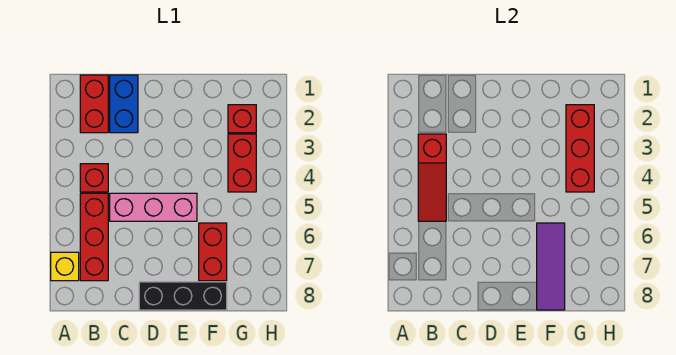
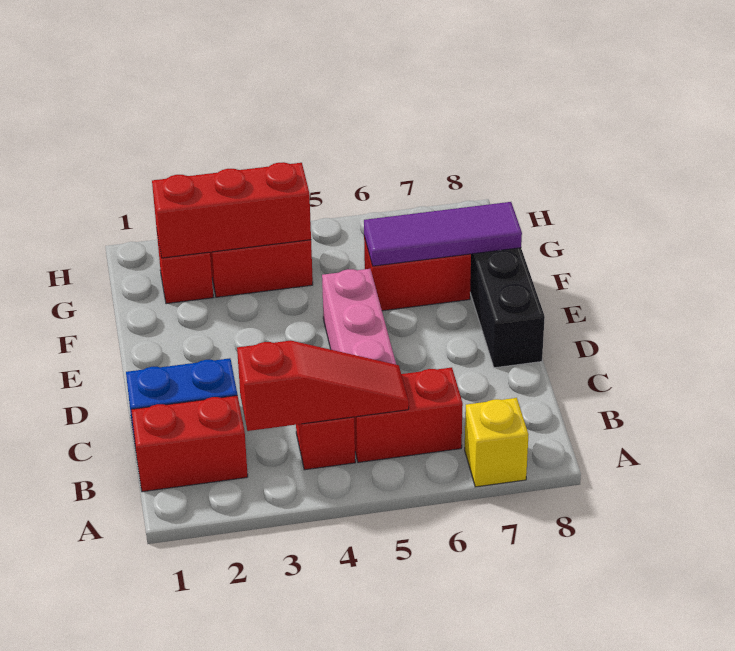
red 1x3 brick [80,193,108,281] -> red 1x2 brick [354,367,463,462]

